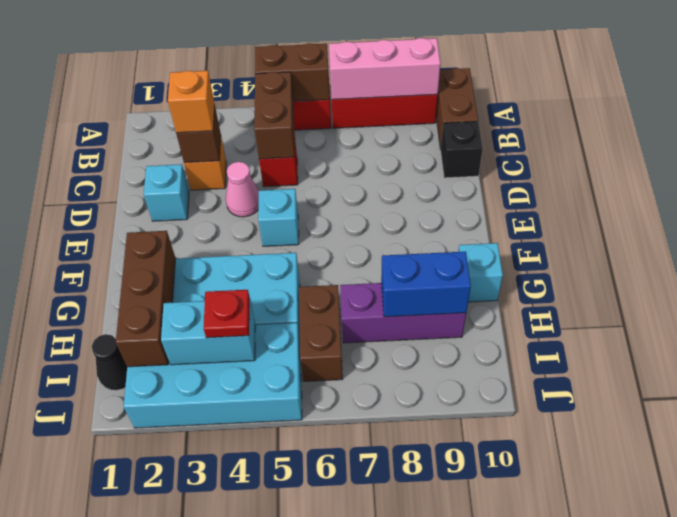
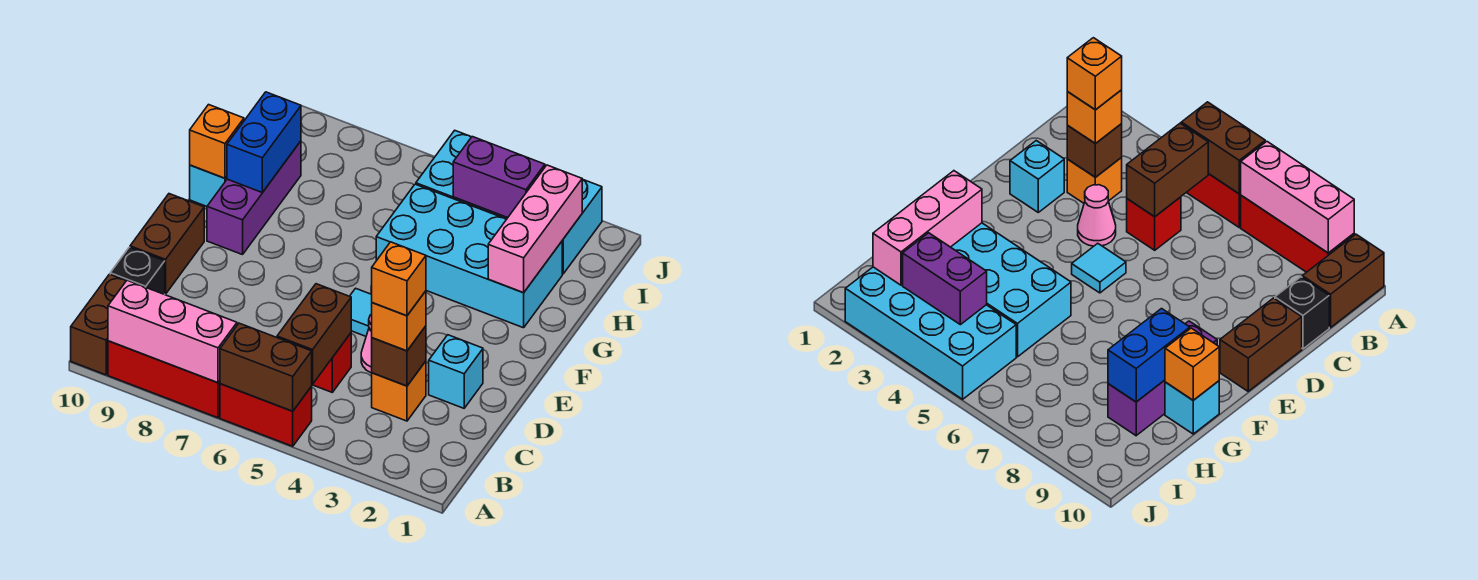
none -> orange 1x1 brick [372,242,426,316]
cyan 1x1 brick [258,189,299,246] -> cyan 1x1 tile [350,288,372,336]
brown 1x3 brick [116,231,176,367] -> pink 1x3 brick [488,165,582,293]
none -> orange 1x1 brick [190,105,244,178]
brown 1x2 brick [299,285,343,381] -> brown 1x2 brick moved to [130,194,204,294]
purple 1x3 brick [340,283,466,343] -> purple 1x3 brick turned to [207,141,301,255]
blue 1x2 brick [381,252,471,317] -> blue 1x2 brick turned to [227,92,301,193]
black 1x1 cone [92,334,127,390] -> none
cyan 1x2 brick [161,301,255,365] -> purple 1x2 brick [453,137,545,218]
red 1x1 plate [204,290,250,338] -> none

